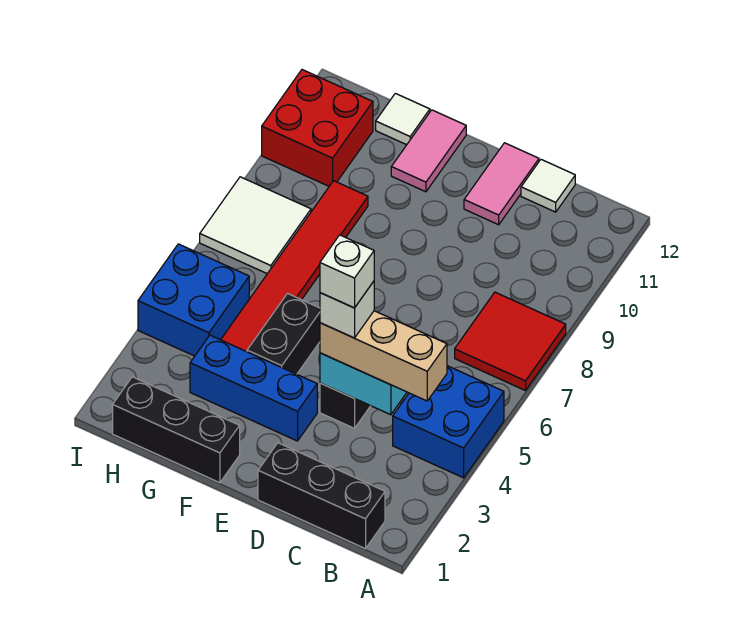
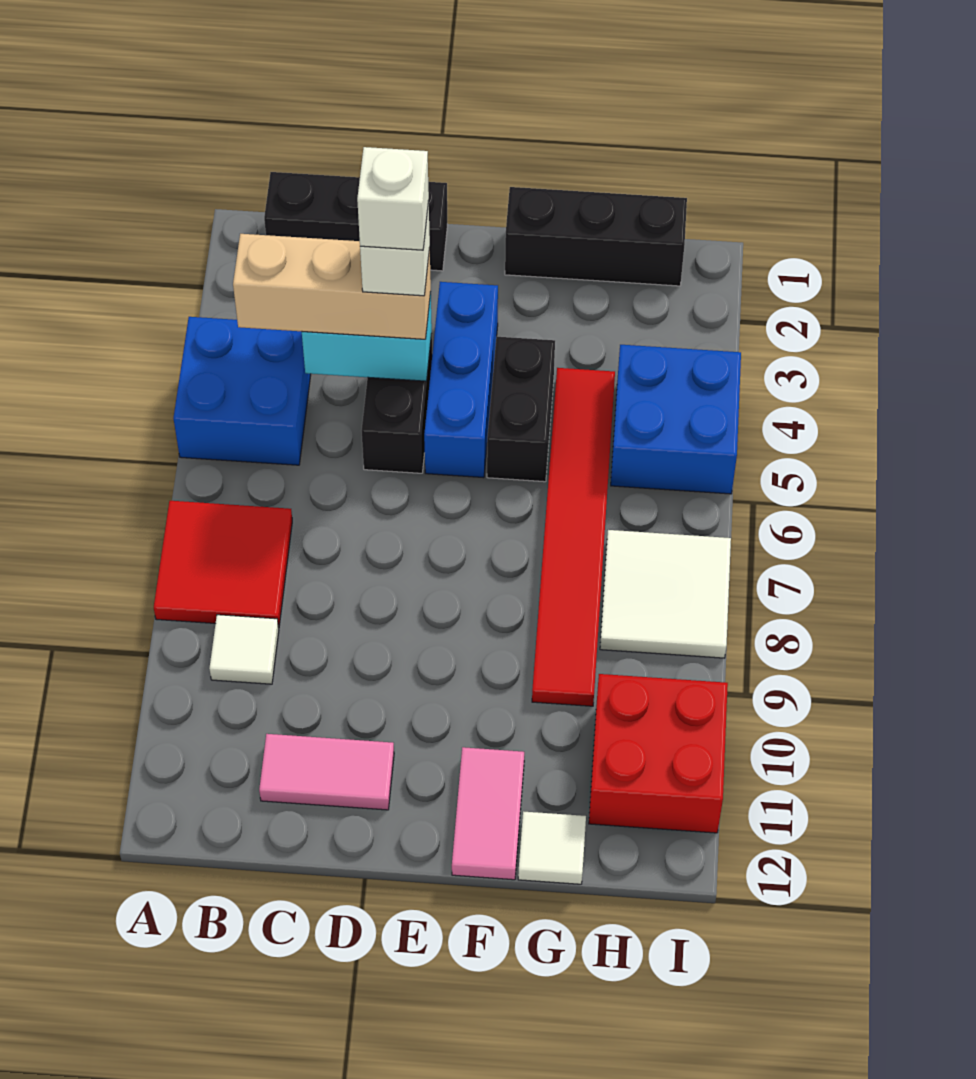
white 1x1 tile [521,160,575,212] -> white 1x1 tile moved to [209,615,279,684]
pink 1x2 tile [464,143,539,225] -> pink 1x2 tile turned to [259,734,394,810]
blue 1x3 brick [190,335,317,441] -> blue 1x3 brick turned to [424,282,498,478]

